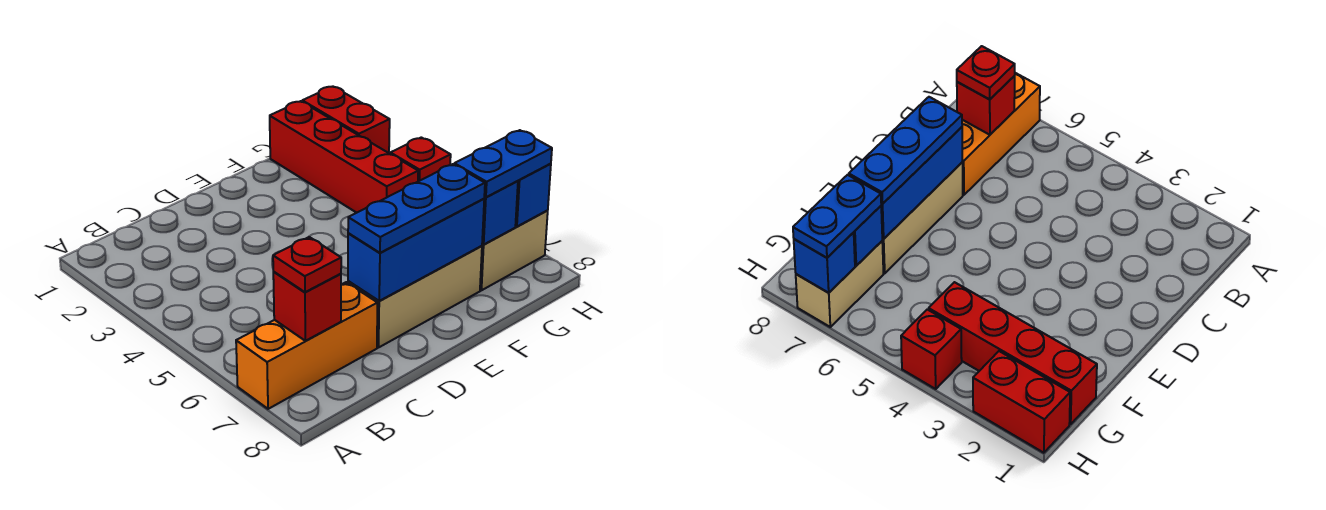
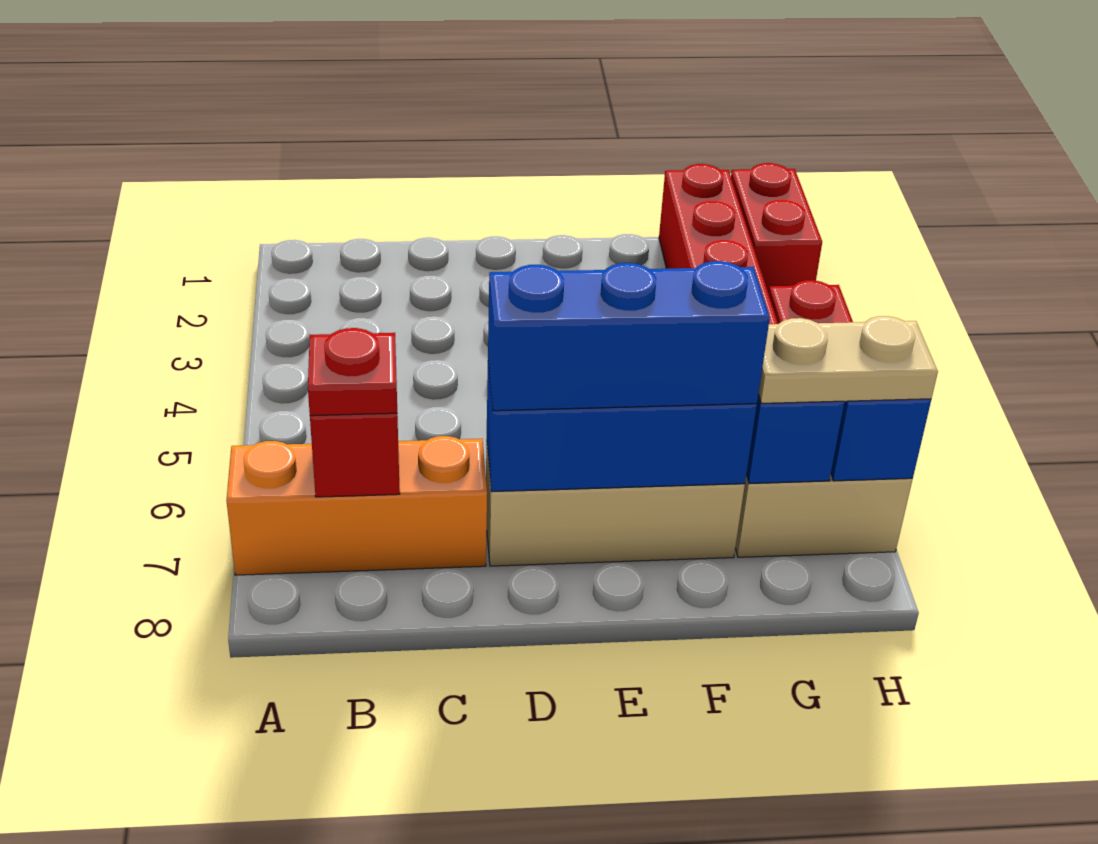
blue 1x3 plate [348,164,485,253] -> blue 1x3 brick [488,261,770,411]
blue 1x2 plate [454,130,552,197] -> tan 1x2 plate [758,316,938,403]

